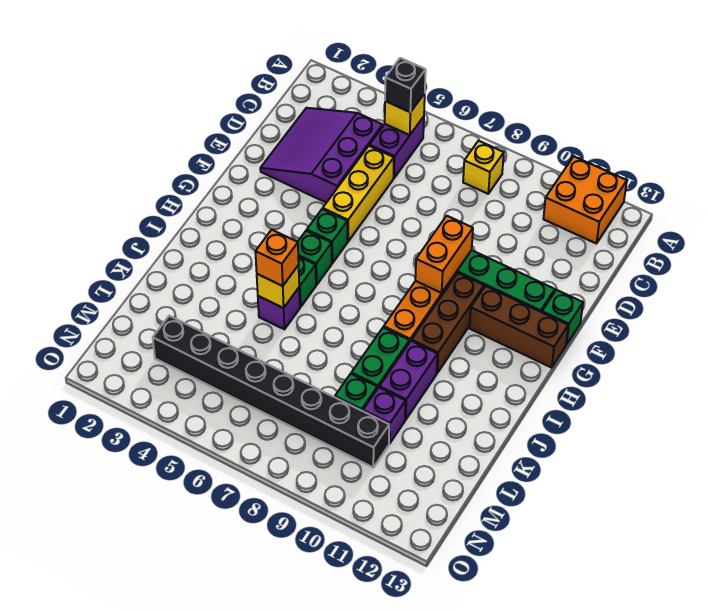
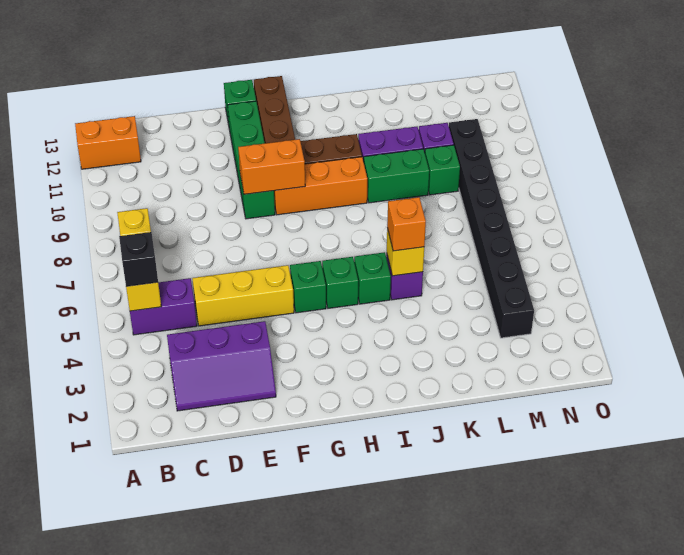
orange 2x2 brick [543,157,627,244] -> orange 1x2 brick [75,116,141,169]
purple 3x3 slope [260,108,383,203] -> purple 2x3 slope [167,321,276,411]

